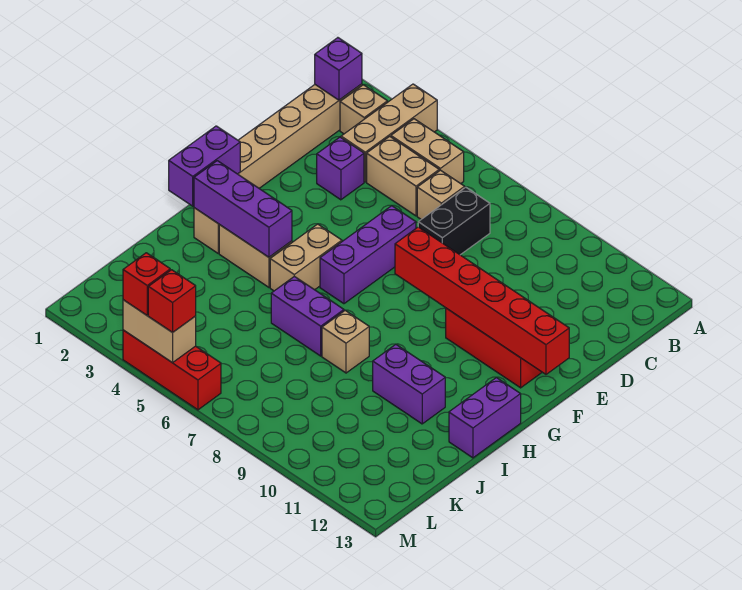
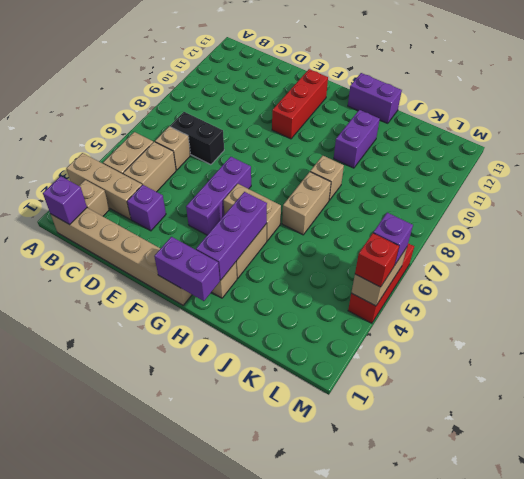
purple 1x3 brick [320,206,416,304] -> purple 1x3 brick turned to [186,157,251,235]
red 1x6 brick [395,227,569,374] -> none
purple 1x2 brick [271,276,344,356] -> tan 1x2 brick [282,172,331,235]
red 1x1 brick [148,270,196,332] -> purple 1x1 brick [373,212,413,264]

